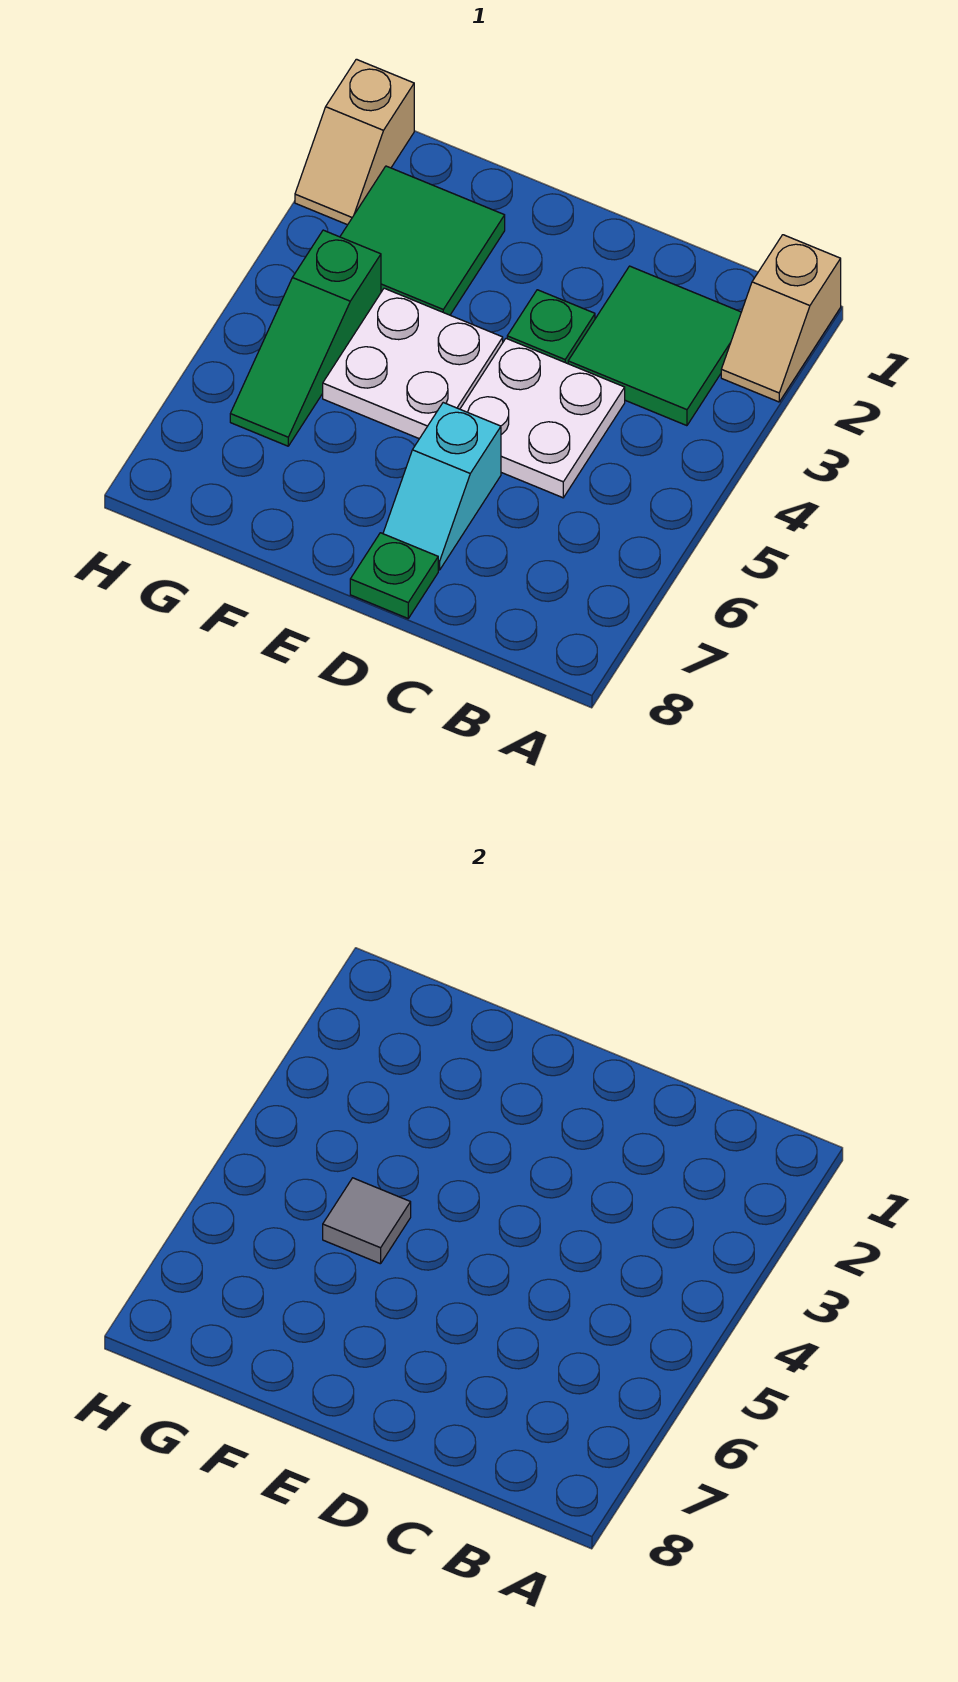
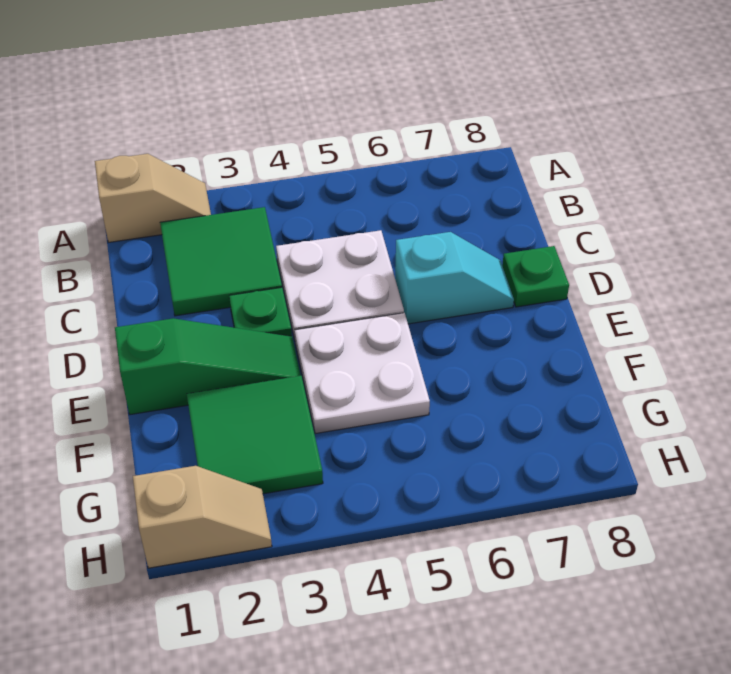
grey 1x1 tile [323,1178,411,1264] -> none
green 1x3 slope [230,230,381,446] -> green 1x3 slope moved to [115,318,301,415]

